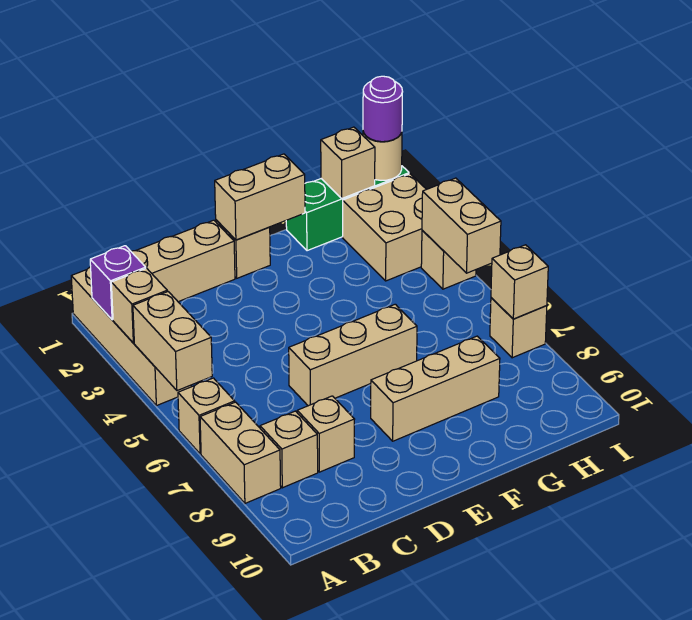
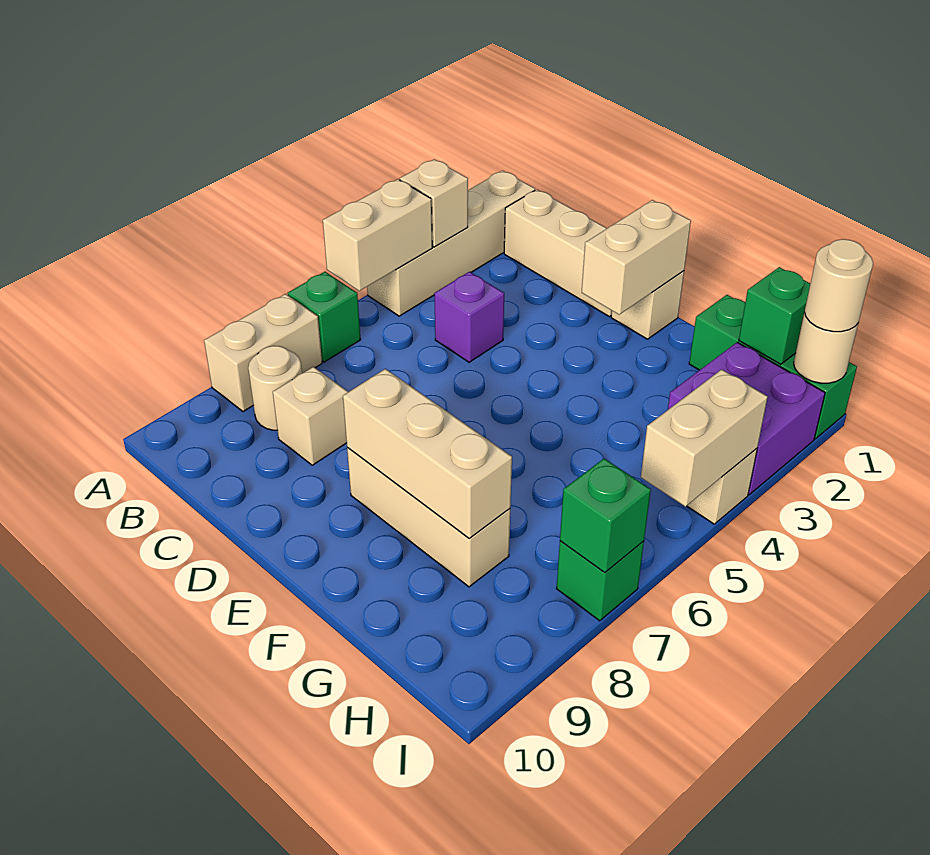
purple 1x1 brick [90,246,146,320] -> purple 1x1 brick moved to [434,272,504,362]
tan 1x1 brick [178,378,235,454] -> green 1x1 brick [288,272,361,362]
tan 1x1 brick [260,411,318,488] -> tan 1x1 round brick [248,346,302,430]
tan 1x3 brick [289,304,417,406] -> tan 1x3 brick moved to [343,369,512,539]
tan 1x2 brick [215,154,305,240] -> tan 1x2 brick turned to [582,200,691,315]
tan 1x1 brick [321,127,375,199] -> green 1x1 brick [739,267,810,364]
tan 2x2 brick [343,174,426,281] -> purple 2x2 brick [668,342,825,494]
purple 1x1 round brick [363,76,403,142] -> tan 1x1 round brick [804,239,873,332]
tan 1x1 brick [490,298,547,358] -> green 1x1 brick [557,541,644,621]
tan 1x1 brick [491,245,548,319] -> green 1x1 brick [560,458,651,573]

